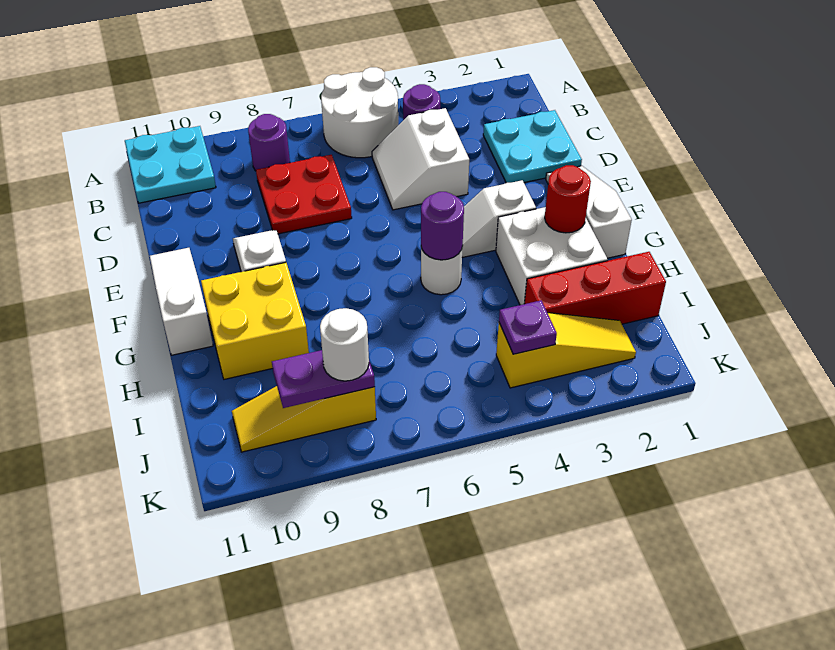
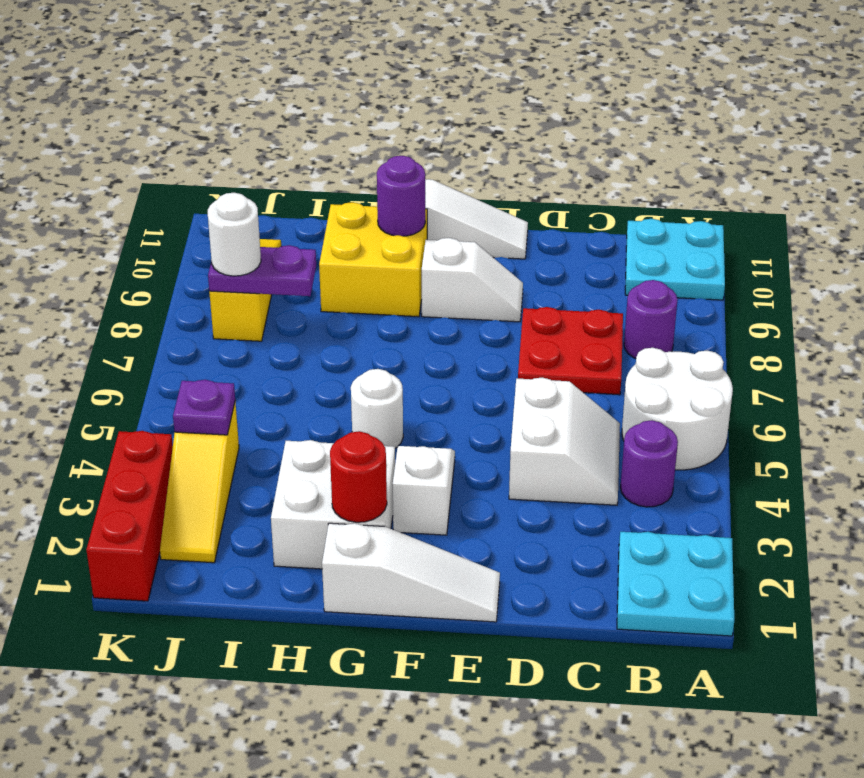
cyan 2x2 plate [483,110,582,183] -> cyan 2x2 plate moved to [617,532,734,636]
white 2x2 slope [372,108,469,210] -> white 2x2 slope turned to [509,378,620,505]
purple 1x1 round brick [421,192,464,260] -> purple 1x1 round brick moved to [377,156,425,236]
red 1x3 brick [524,252,666,324] -> red 1x3 brick moved to [86,431,173,601]
purple 1x2 plate [272,350,375,408] -> purple 1x2 plate turned to [208,245,316,296]

